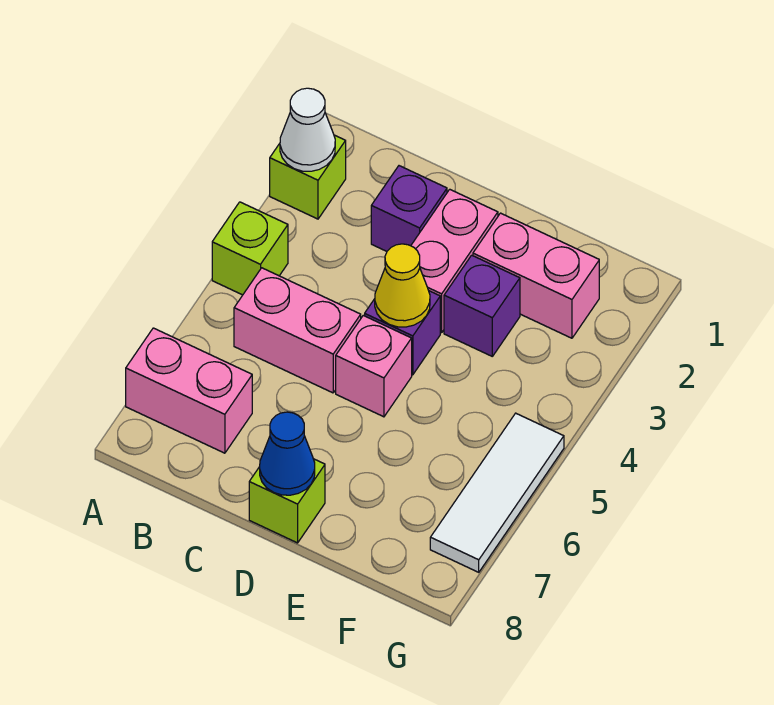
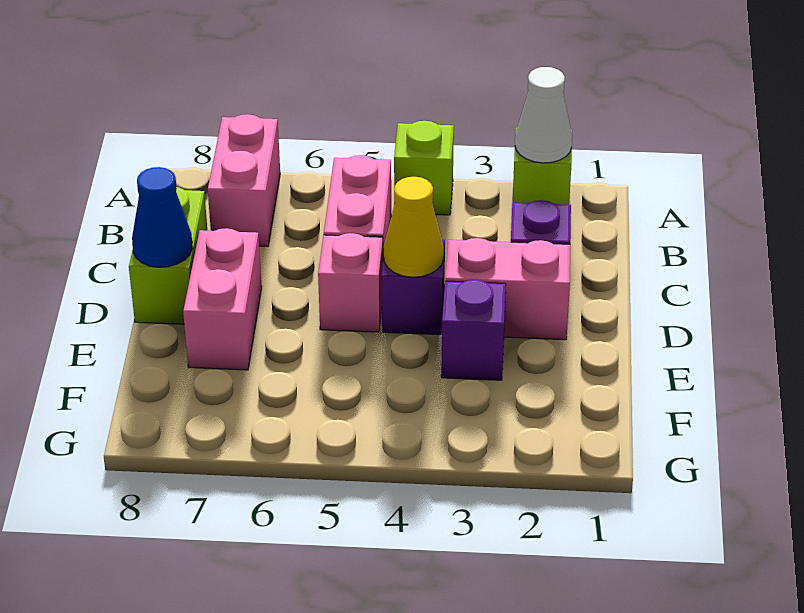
lime 1x1 brick [249,459,325,543] -> lime 1x2 brick [129,187,207,324]
pink 1x2 brick [473,213,599,338] -> pink 1x2 brick moved to [183,228,262,370]
white 1x3 tile [430,413,564,572] -> none

